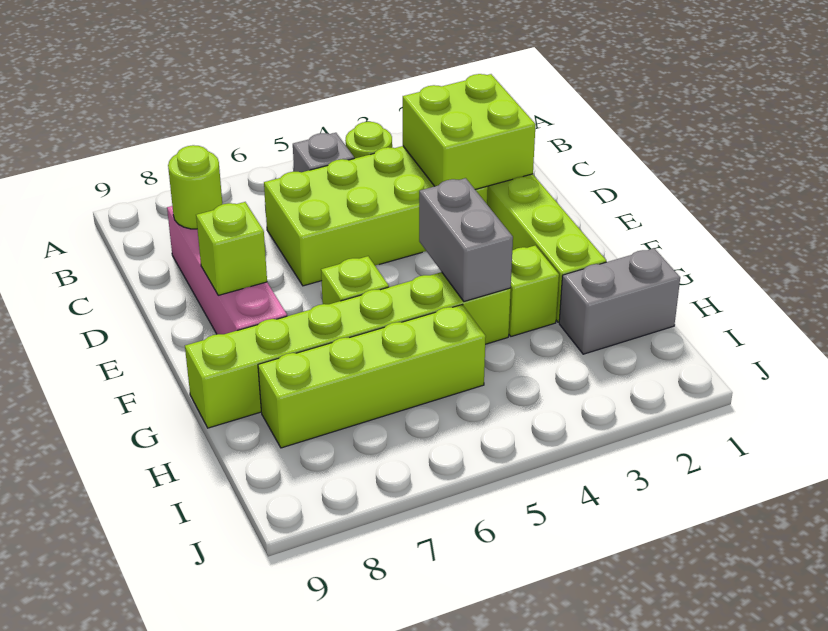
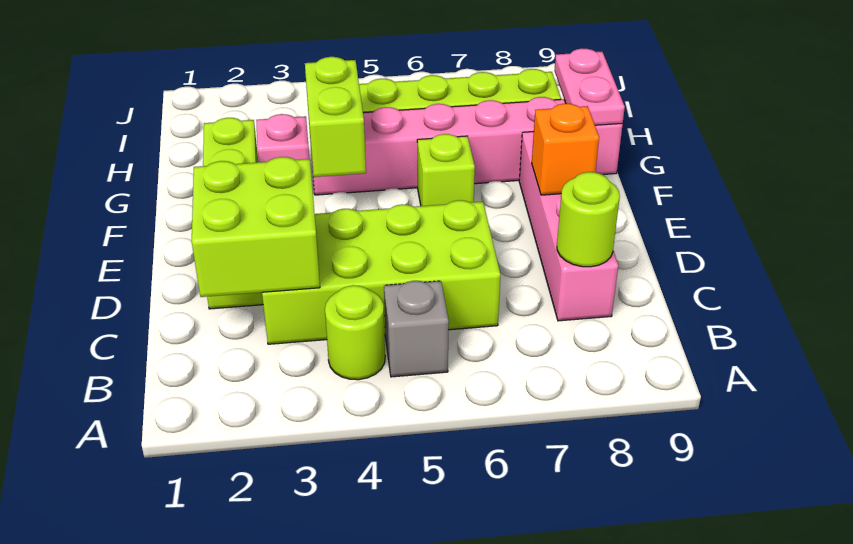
lime 1x1 brick [196,202,267,295] -> orange 1x1 brick [532,104,599,195]
grey 1x2 brick [419,178,513,301] -> lime 1x2 brick [305,57,366,177]
lime 1x1 brick [509,246,559,336] -> pink 1x1 brick [256,114,309,162]
lime 1x6 brick [185,272,511,428] -> pink 1x6 brick [309,97,623,195]
none -> pink 1x2 plate [554,49,625,125]
grey 1x2 brick [559,248,680,354] -> none

